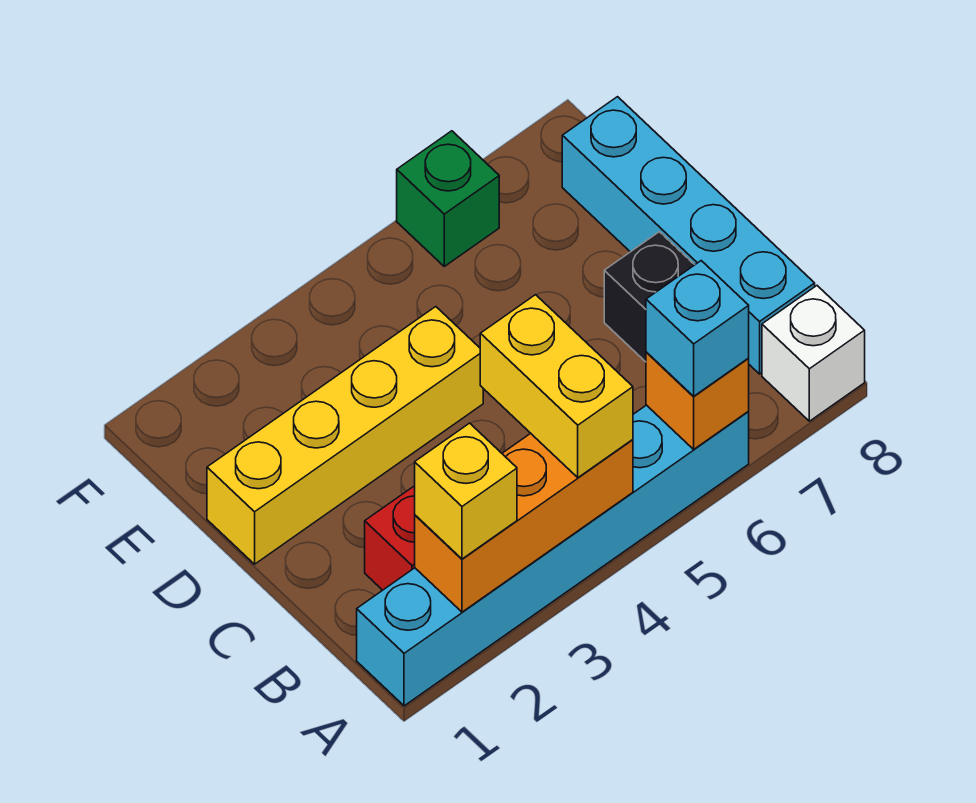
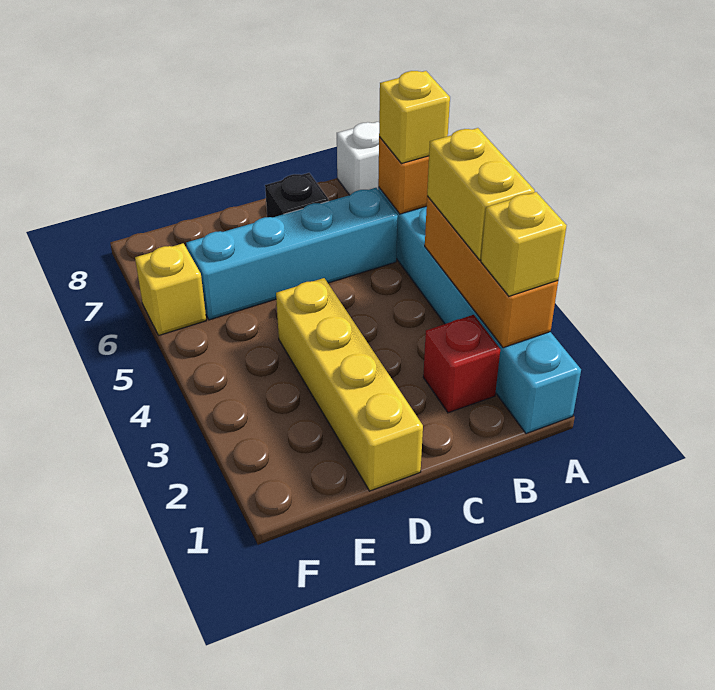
yellow 1x2 brick [480,295,633,478] -> yellow 1x2 brick turned to [427,128,535,260]
cyan 1x1 brick [646,261,749,396] -> yellow 1x1 brick [379,71,450,164]
cyan 1x4 brick [562,97,815,374] -> cyan 1x4 brick moved to [186,188,398,320]
green 1x1 brick [397,131,499,266] -> yellow 1x1 brick [135,243,206,335]

